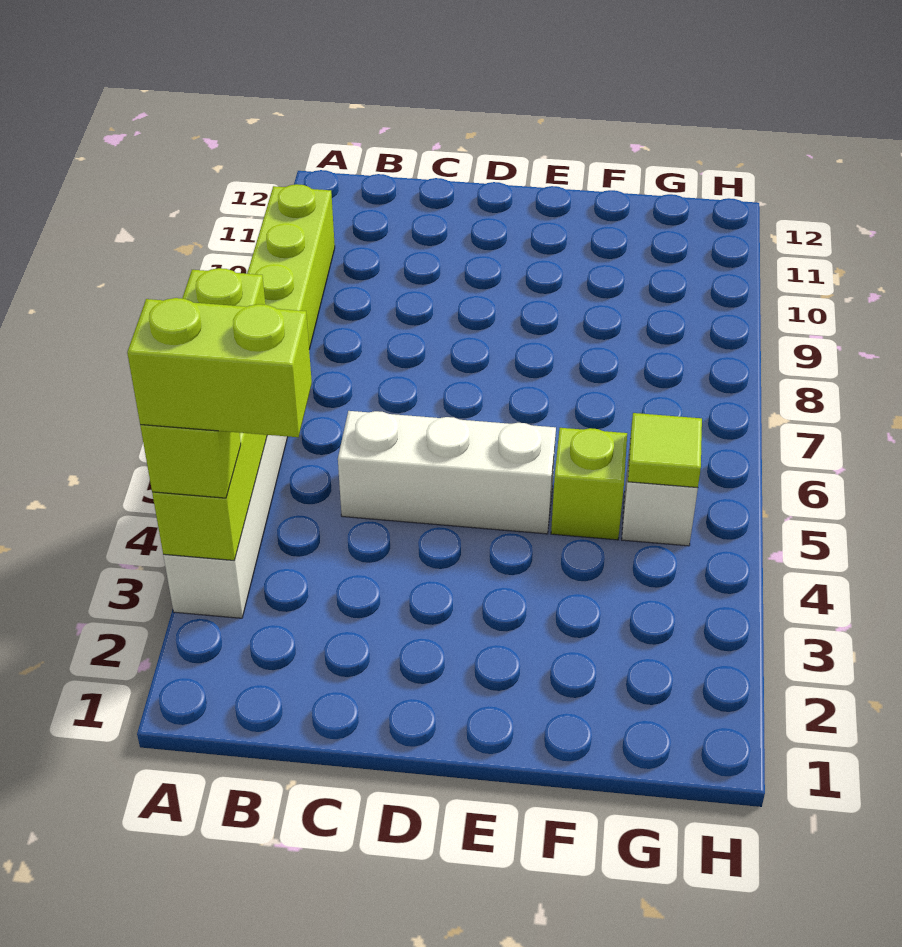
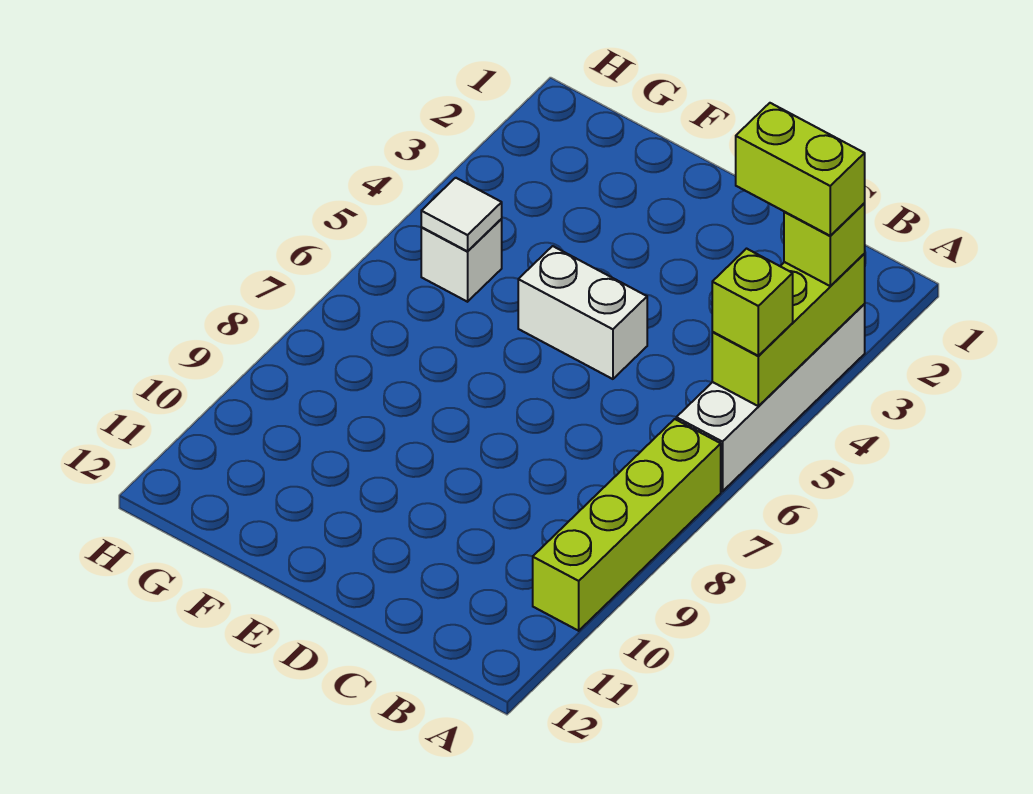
white 1x3 brick [338,411,556,534] -> white 1x2 brick [518,246,647,379]
lime 1x1 brick [551,428,627,540] -> none
lime 1x1 tile [628,413,702,488] -> white 1x1 tile [421,178,502,251]

